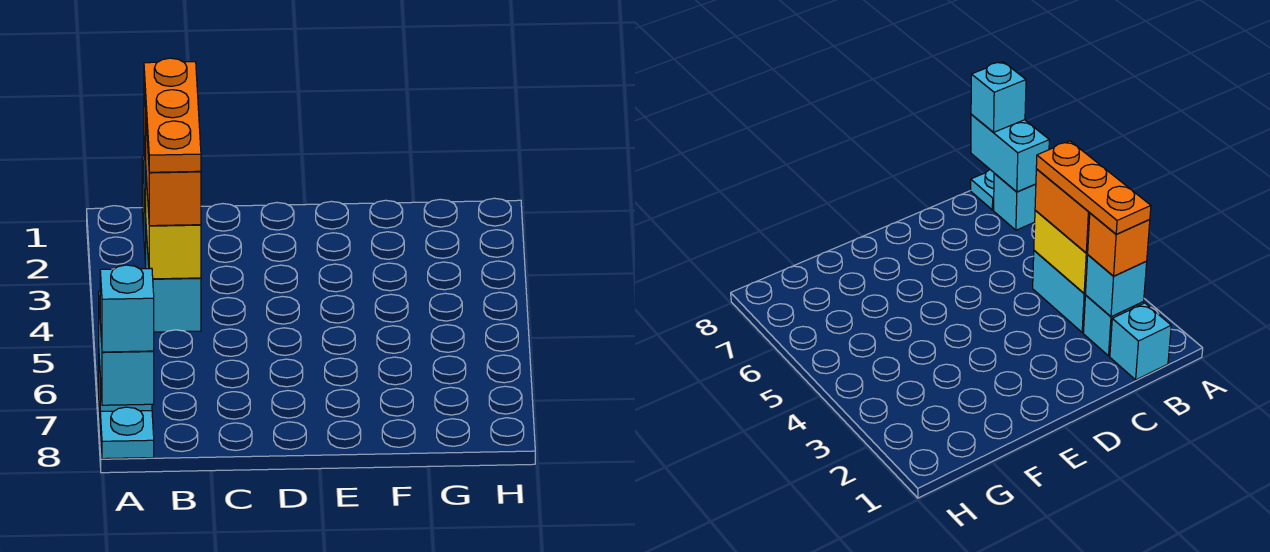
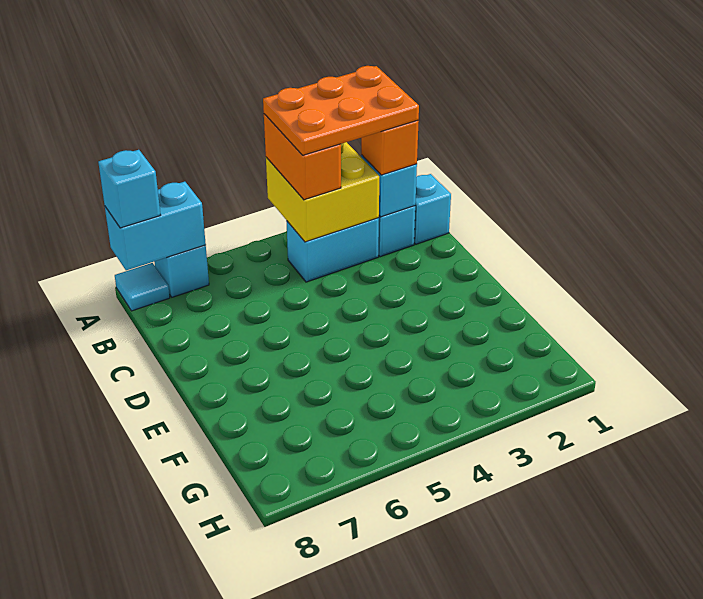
cyan 1x1 plate [100,407,154,459] -> cyan 1x1 tile [115,263,170,311]
orange 1x3 plate [144,58,201,172] -> orange 2x3 plate [263,66,419,155]
yellow 1x2 brick [145,177,201,279] -> yellow 2x2 brick [266,142,379,242]
orange 1x2 brick [145,124,201,226] -> orange 1x2 brick turned to [264,114,341,200]

